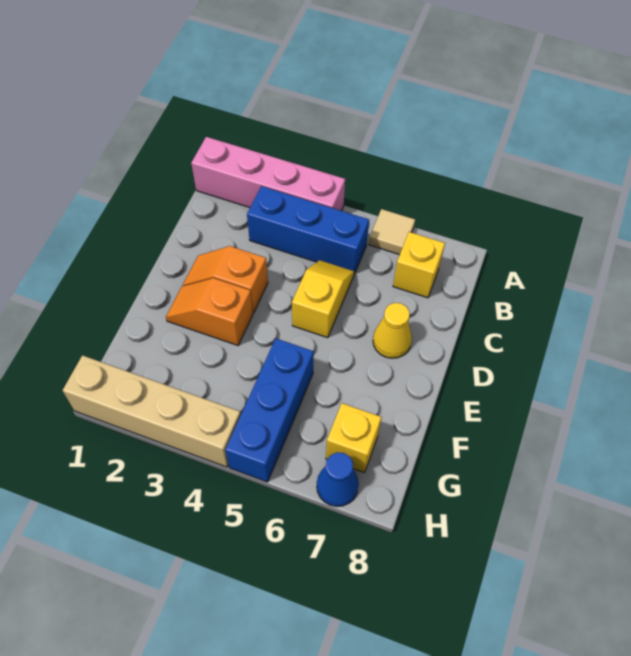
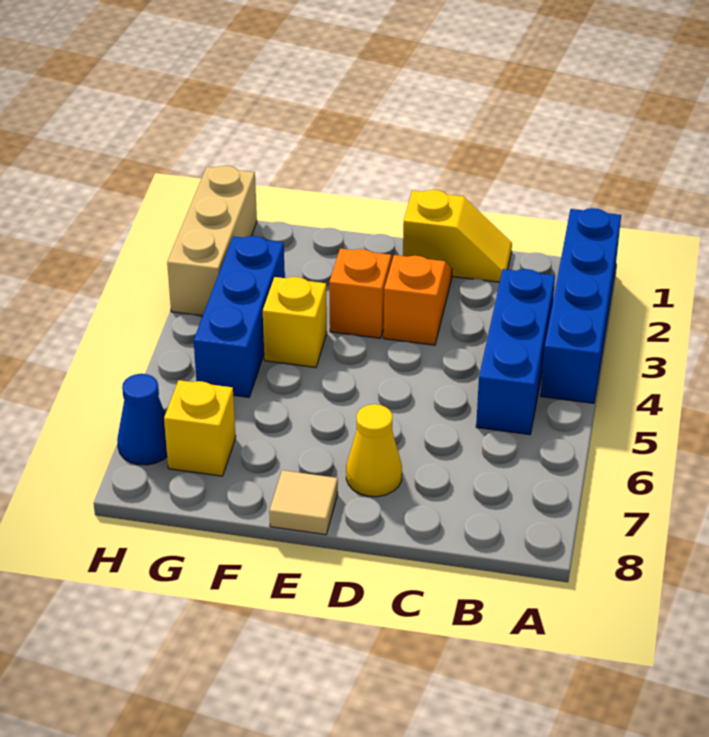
pink 1x4 brick [191,137,345,211] -> blue 1x4 brick [541,208,621,403]
tan 1x1 tile [369,209,415,255] -> tan 1x1 tile moved to [269,470,338,535]
yellow 1x1 brick [393,232,445,298] -> yellow 1x1 brick moved to [263,277,327,367]
yellow 1x2 slope [292,260,354,338] -> yellow 1x2 slope moved to [403,190,512,282]
blue 1x3 brick [225,338,314,482] -> blue 1x3 brick turned to [194,236,285,397]
tan 1x4 brick [63,355,241,467] -> tan 1x3 brick [167,166,257,316]

